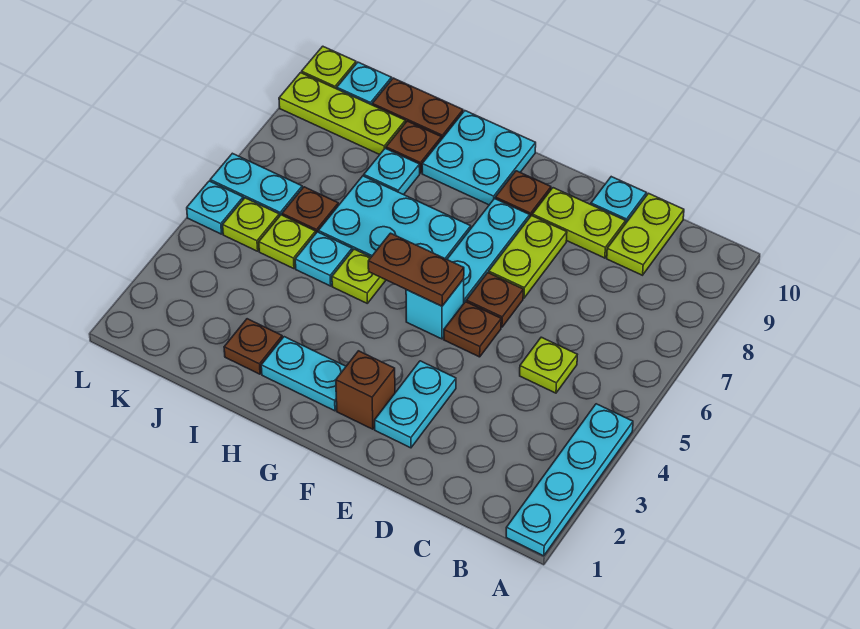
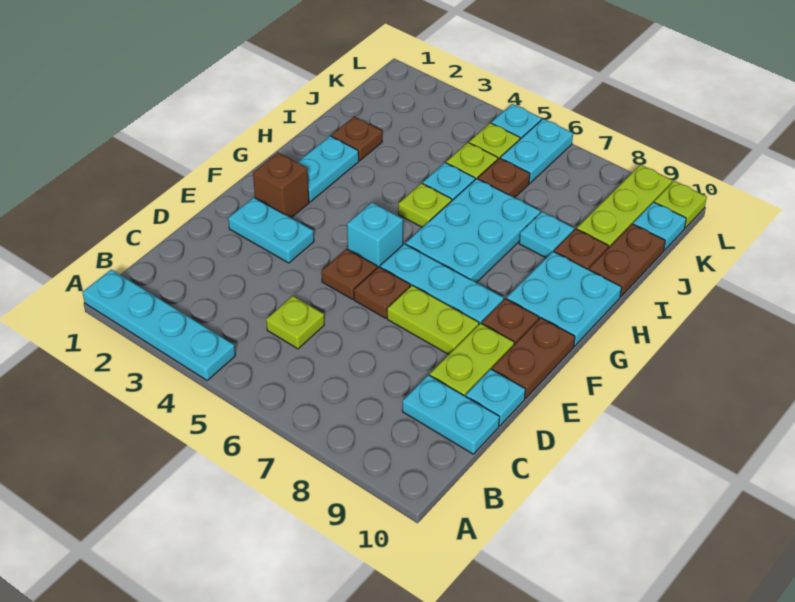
lime 1x2 plate [607,193,684,275] -> cyan 1x2 plate [402,375,500,454]
brown 1x2 plate [368,233,464,306] -> brown 1x2 plate moved to [492,318,575,398]

